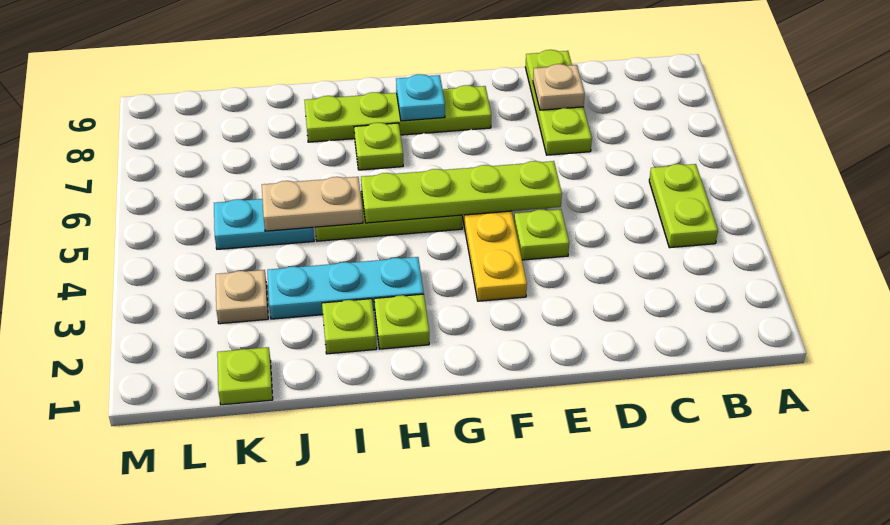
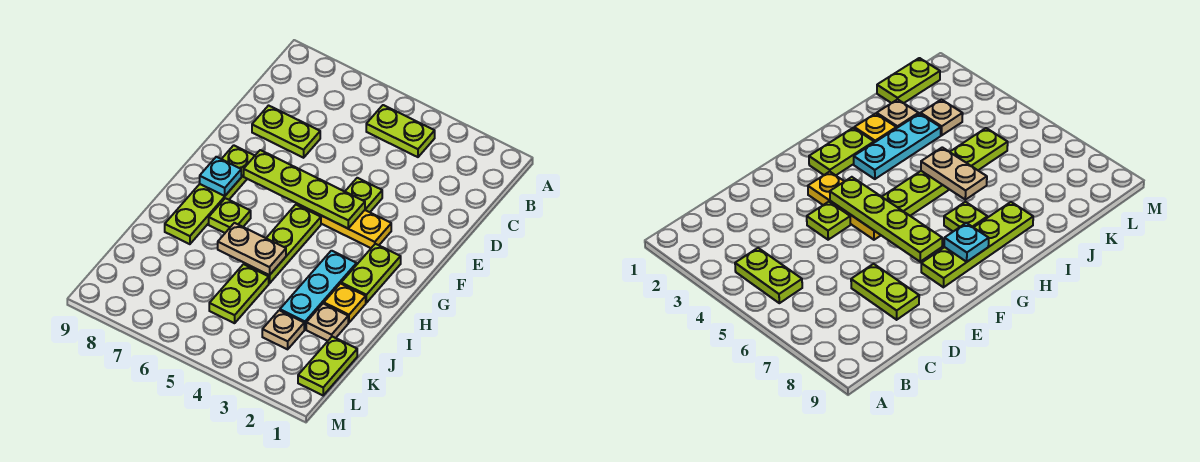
lime 1x3 plate [525,50,592,155] -> lime 1x2 plate [252,106,320,158]
tan 1x1 plate [533,64,585,110] -> tan 1x1 plate moved to [306,303,348,341]
lime 1x4 plate [361,161,562,223] -> lime 1x4 plate turned to [244,150,365,228]
lime 1x1 plate [374,294,429,349] -> lime 1x2 plate [341,244,401,303]
lime 1x1 plate [322,299,377,354] -> yellow 1x1 plate [324,284,366,323]
tan 1x2 plate [262,177,363,231] -> tan 1x2 plate turned to [218,223,286,275]
cyan 1x2 plate [214,199,314,249] -> lime 1x2 plate [209,264,269,323]
lime 1x1 plate [217,347,273,405] -> lime 1x2 plate [298,337,357,395]

